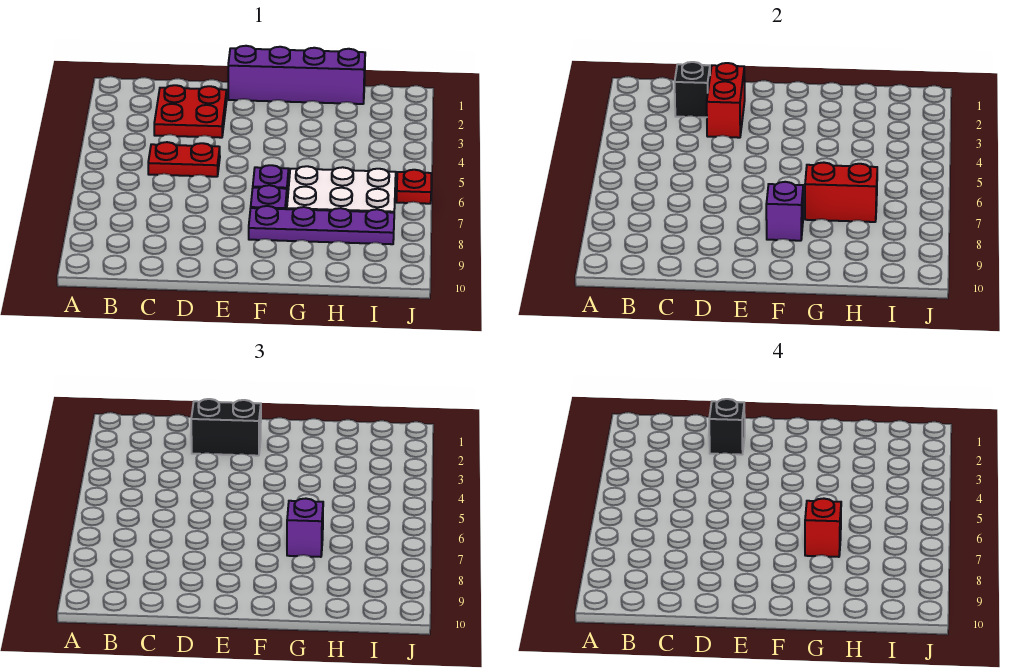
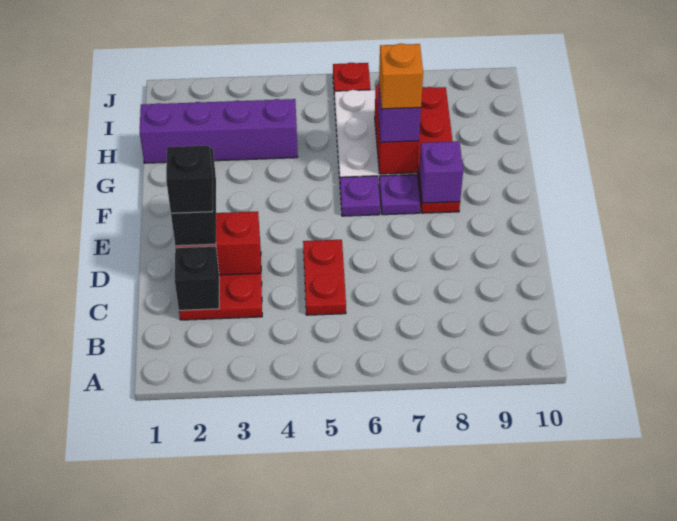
purple 1x4 brick [228,46,365,104] -> purple 1x4 brick turned to [140,99,298,163]
purple 1x4 plate [249,206,394,244] -> red 1x4 plate [417,87,460,213]
red 1x1 brick [805,499,841,557] -> orange 1x1 brick [379,44,423,109]

